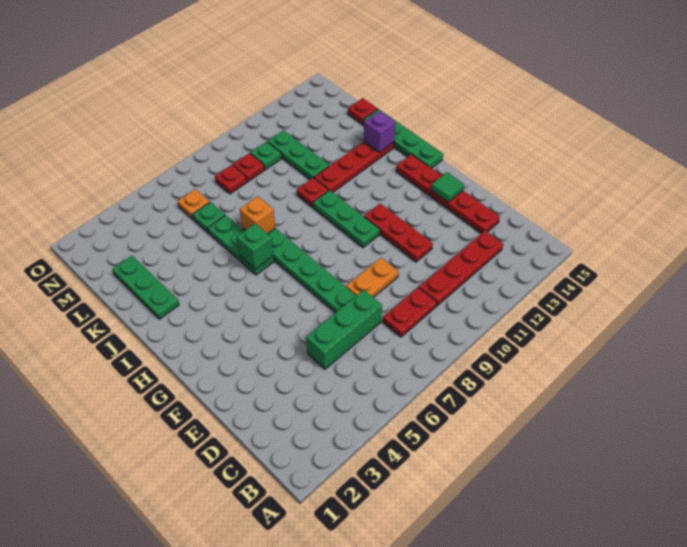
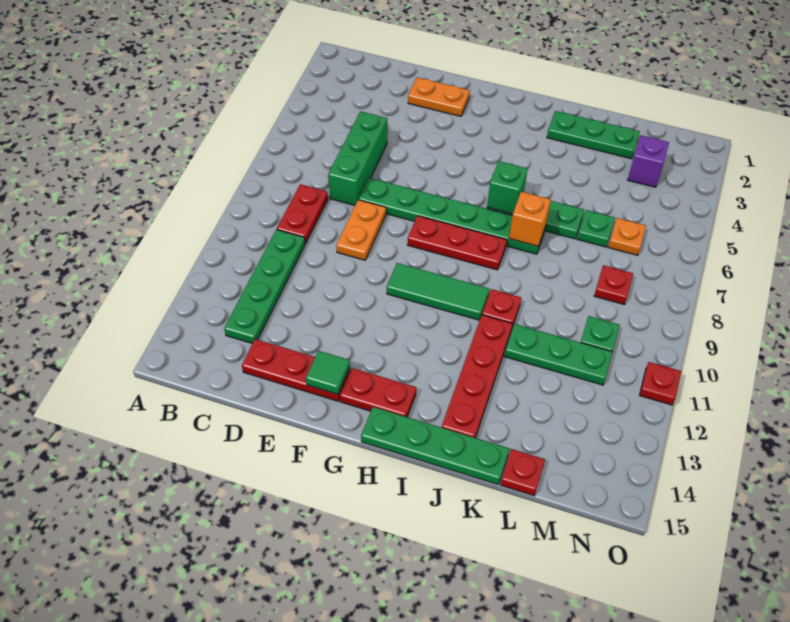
red 1x4 plate [419,231,503,306] -> green 1x4 plate [224,230,305,344]
none -> orange 1x2 plate [408,77,470,116]
red 1x3 plate [364,204,433,262] -> red 1x3 plate moved to [408,216,507,270]
green 1x3 plate [313,190,380,248] -> green 1x3 tile [387,263,489,320]
purple 1x1 brick [364,111,396,152] -> purple 1x1 brick moved to [628,135,669,187]
red 1x1 plate [233,153,264,182] -> red 1x1 plate moved to [639,362,681,405]

